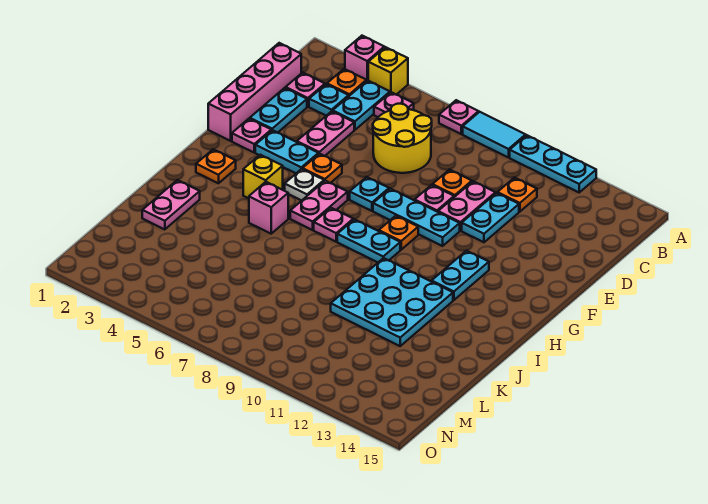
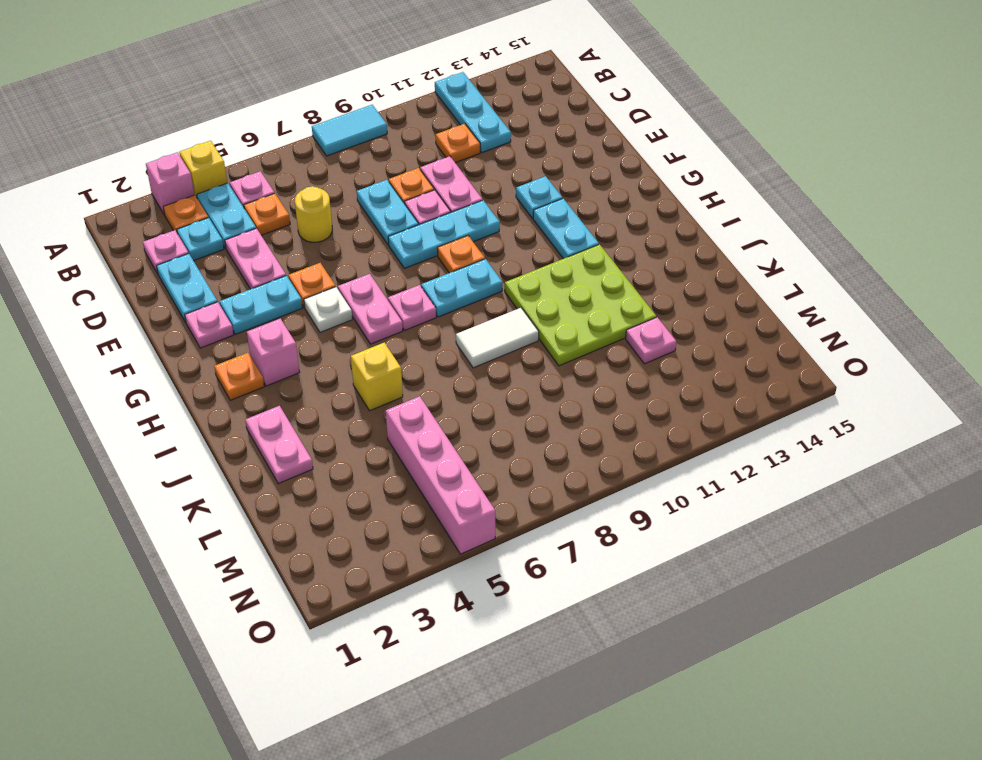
pink 1x1 plate [439,100,479,134] -> pink 1x1 plate moved to [626,317,676,364]
cyan 1x3 plate [510,135,596,192] -> cyan 1x3 plate turned to [435,72,511,153]
pink 1x4 brick [208,43,301,141] -> pink 1x4 brick moved to [386,396,495,554]
none -> orange 1x1 plate [244,193,290,235]
yellow 2x2 round brick [373,104,432,173] -> yellow 1x1 round brick [295,186,332,242]
cyan 1x2 plate [462,193,519,242] -> cyan 1x2 plate moved to [357,180,419,245]
cyan 1x1 plate [350,177,389,211] -> cyan 1x1 plate moved to [516,176,562,219]
yellow 1x1 brick [243,155,283,198] -> yellow 1x1 brick moved to [351,343,403,410]
pink 1x1 brick [249,182,288,234] -> pink 1x1 brick moved to [247,319,300,386]
cyan 3x3 plate [331,258,453,346] -> lime 3x3 plate [505,244,656,366]
none -> white 1x2 tile [456,308,539,368]

